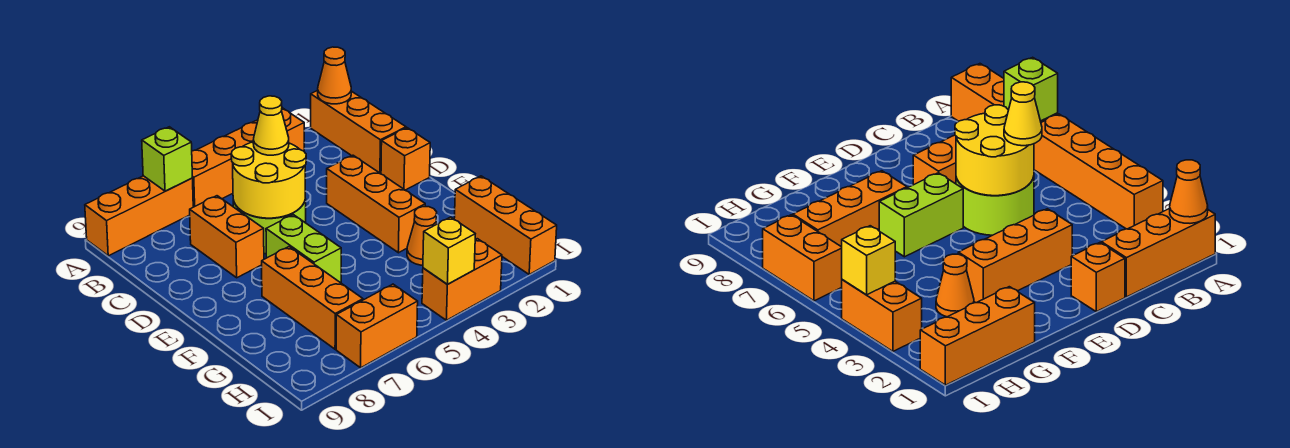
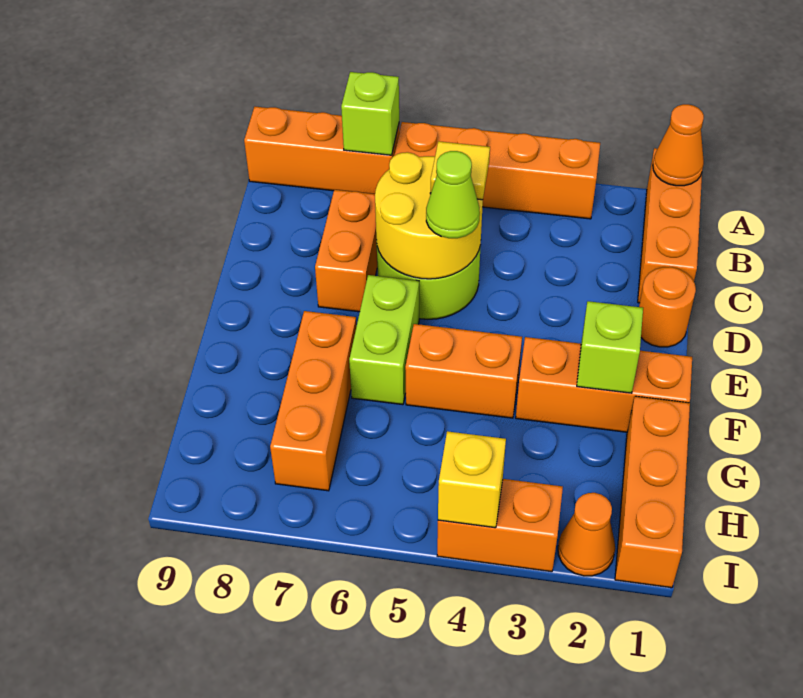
yellow 1x1 cone [253,96,289,155] -> yellow 1x1 tile [430,141,490,200]
orange 1x1 brick [381,128,430,190] -> orange 1x1 round brick [639,267,696,347]
orange 1x3 brick [327,155,425,253] -> orange 1x3 brick turned to [516,337,692,432]
none -> lime 1x1 cone [426,151,480,238]
none -> lime 1x1 brick [577,301,643,393]
orange 1x1 cone [407,207,437,265] -> orange 1x1 cone moved to [558,493,615,576]
orange 1x2 brick [336,284,418,368] -> orange 1x2 brick moved to [405,324,522,418]

